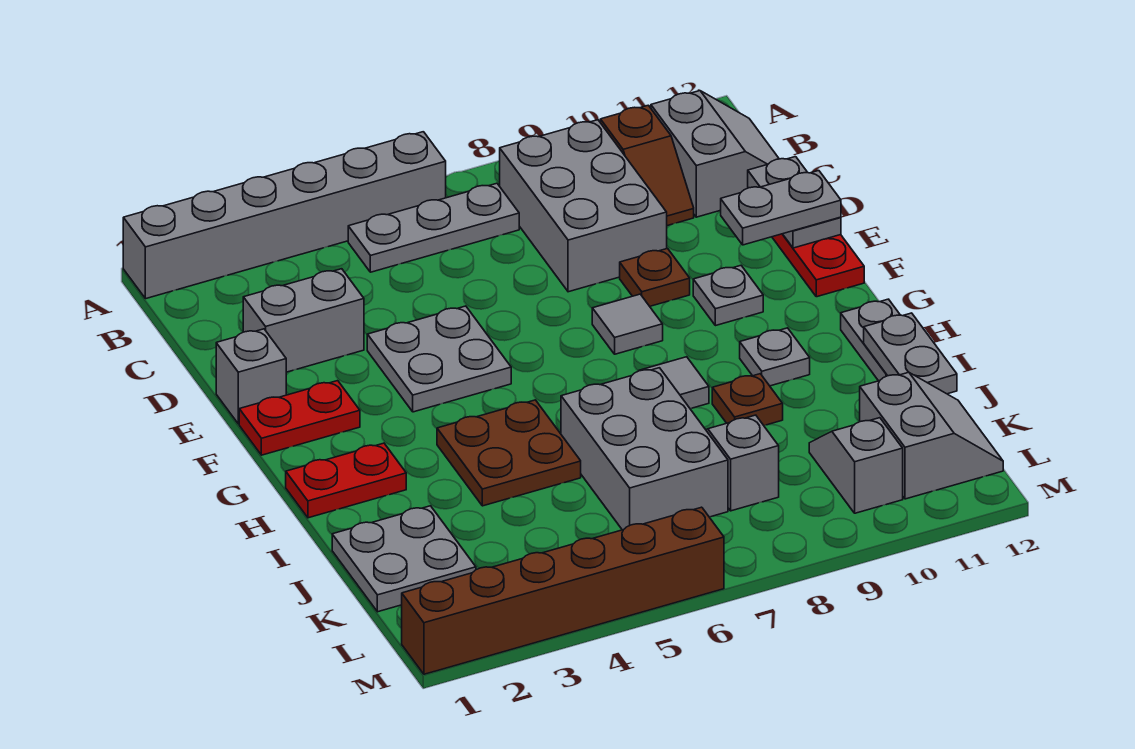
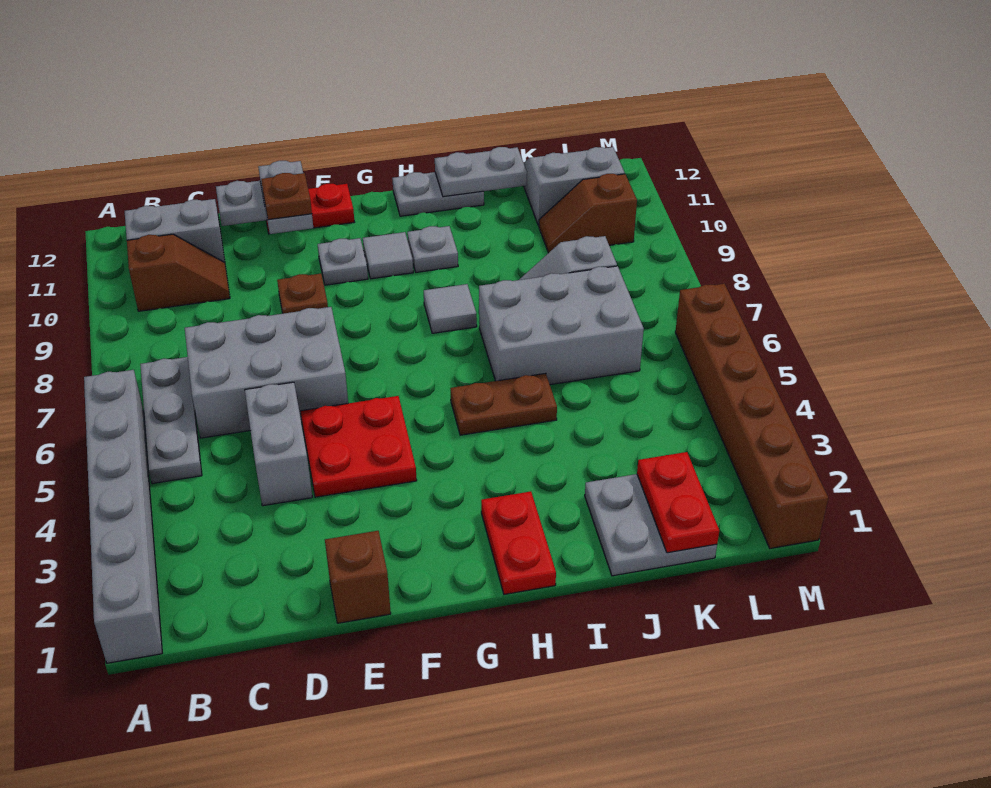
grey 2x3 brick [500,120,667,292] -> grey 2x3 brick moved to [185,307,348,438]
grey 1x2 brick [243,269,364,372] -> grey 1x2 brick moved to [245,382,312,506]
grey 1x1 brick [216,329,286,424] -> brown 1x1 brick [325,531,391,623]
grey 2x2 plate [367,306,511,412] -> red 2x2 plate [301,396,417,497]
red 1x2 plate [239,381,360,455] -> red 1x2 plate moved to [637,452,719,553]
grey 1x1 tile [592,294,663,354] -> grey 1x1 tile moved to [363,232,413,279]
brown 2x2 plate [437,400,581,506] -> brown 1x2 plate [450,373,557,435]
brown 1x1 plate [712,374,783,425] -> brown 1x1 plate moved to [261,173,312,220]
grey 1x2 slope [809,418,903,513] -> brown 1x2 slope [539,174,637,253]

